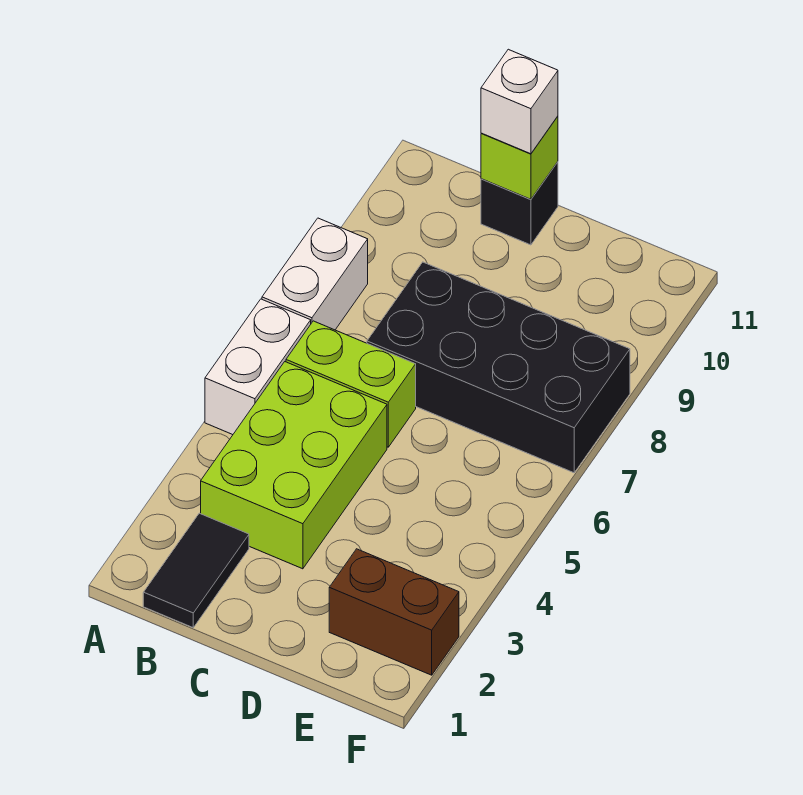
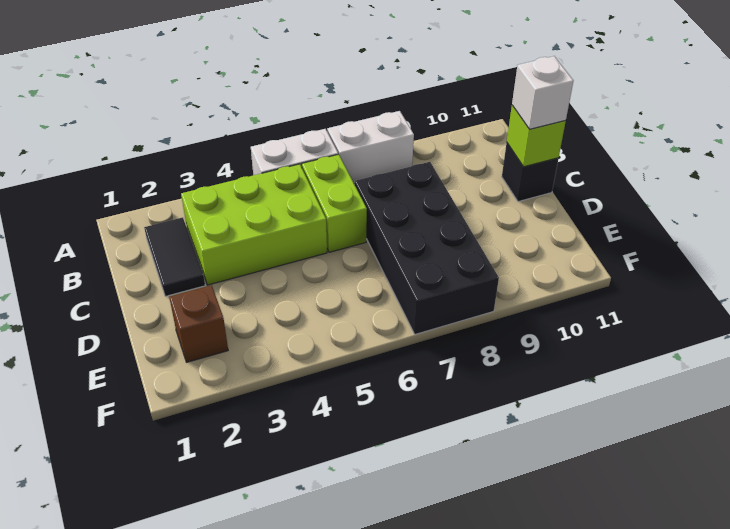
black 1x2 tile [143,513,249,627] -> black 1x2 tile turned to [144,217,205,296]
brown 1x2 brick [329,549,459,675] -> brown 1x1 brick [169,285,228,362]

